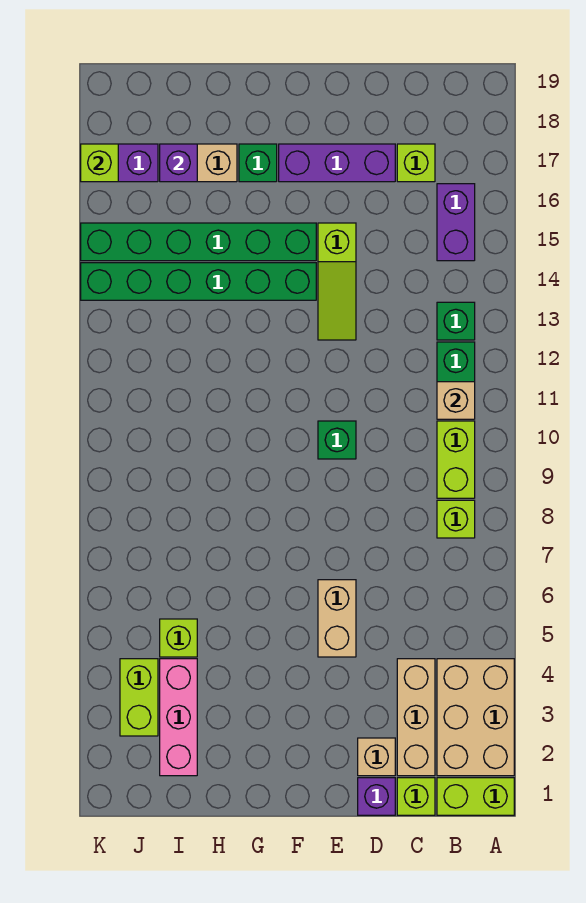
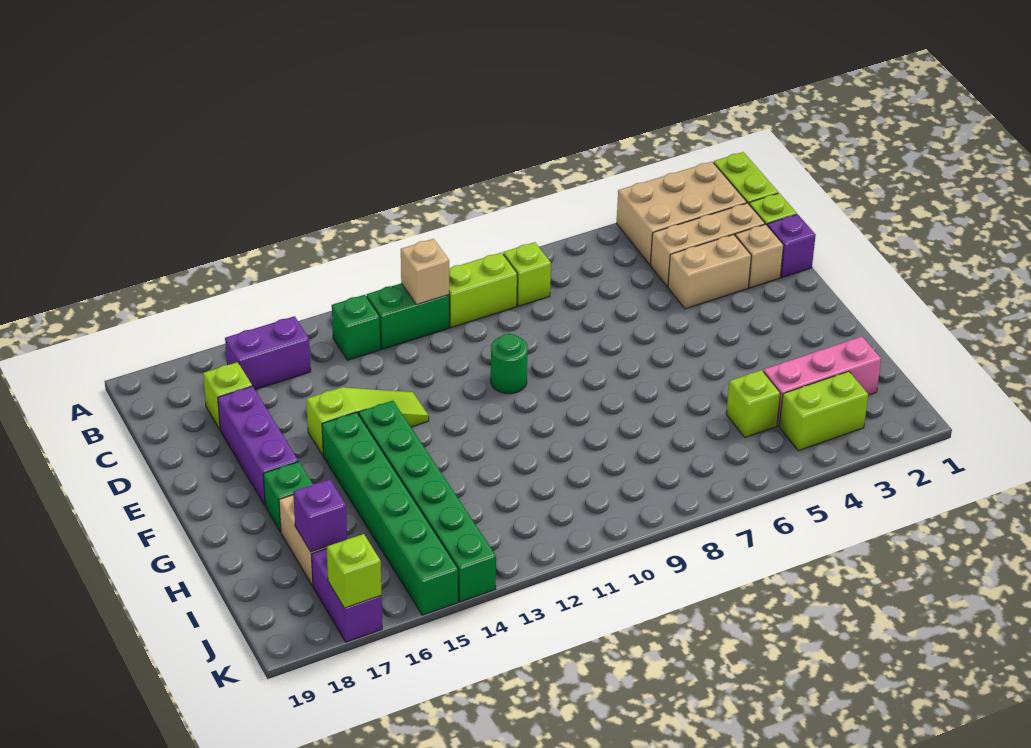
tan 1x2 brick [318,580,356,657] -> tan 1x2 brick moved to [668,234,751,309]
green 1x1 brick [318,421,356,459] -> green 1x1 round brick [491,334,528,394]

